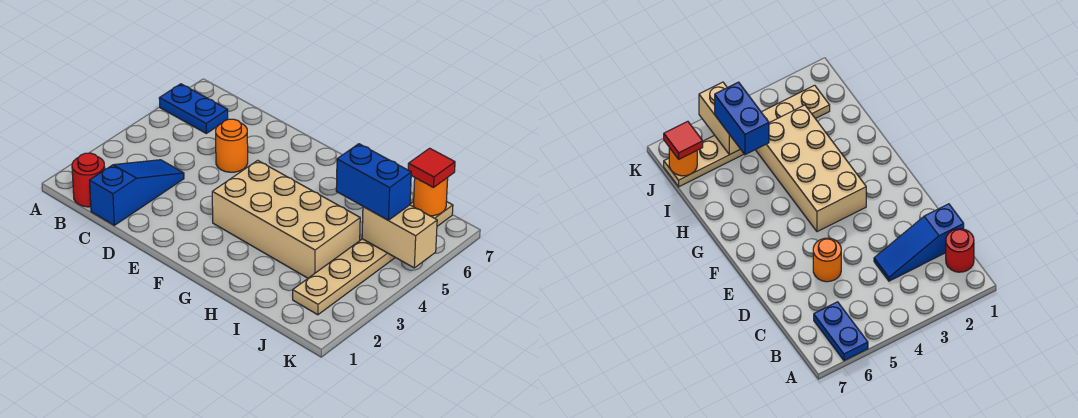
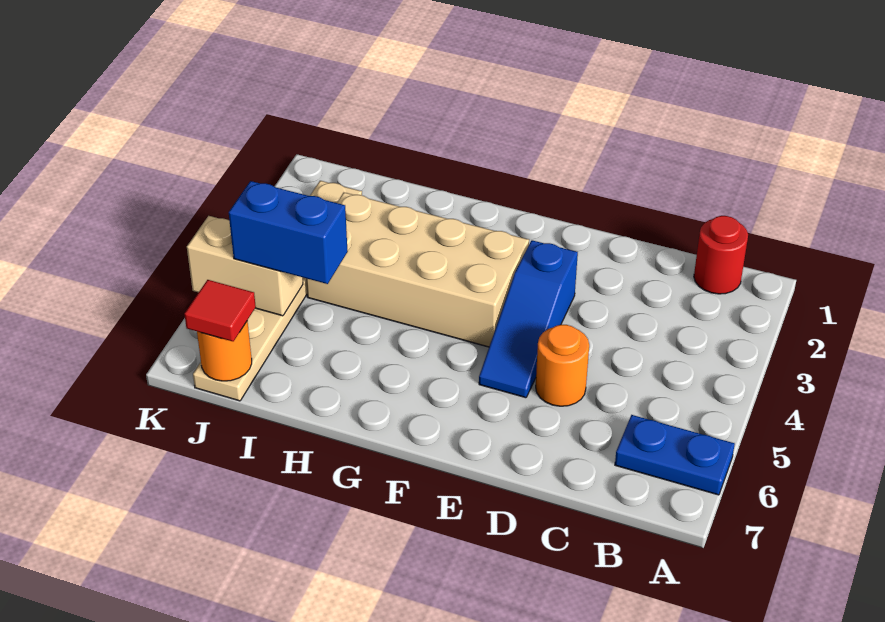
blue 1x3 slope [90,160,184,225] -> blue 1x3 slope moved to [479,240,578,398]

